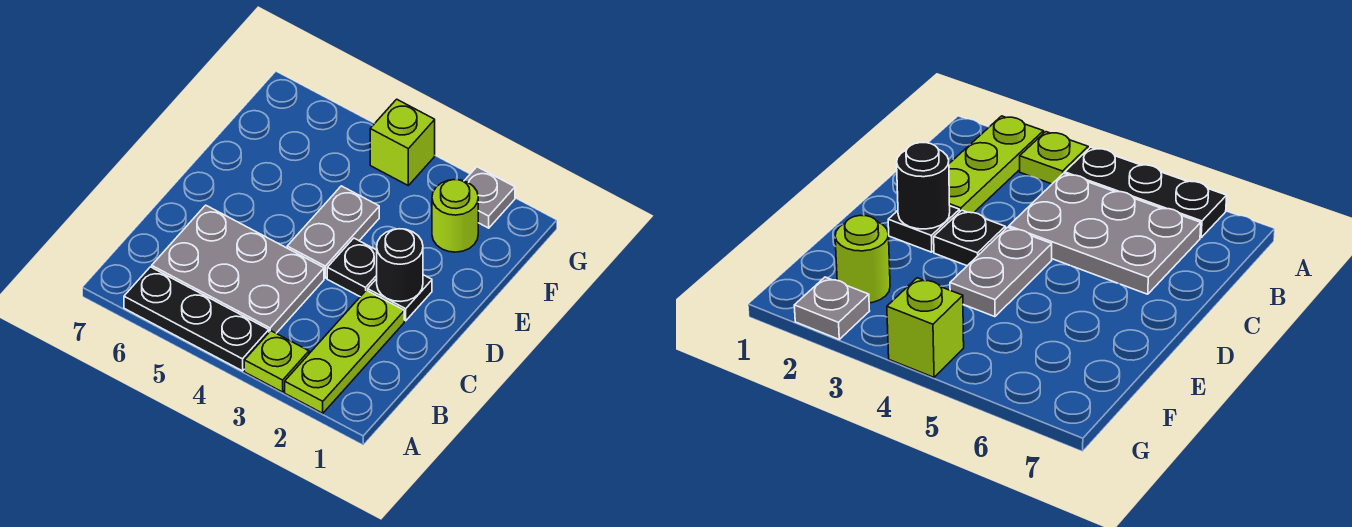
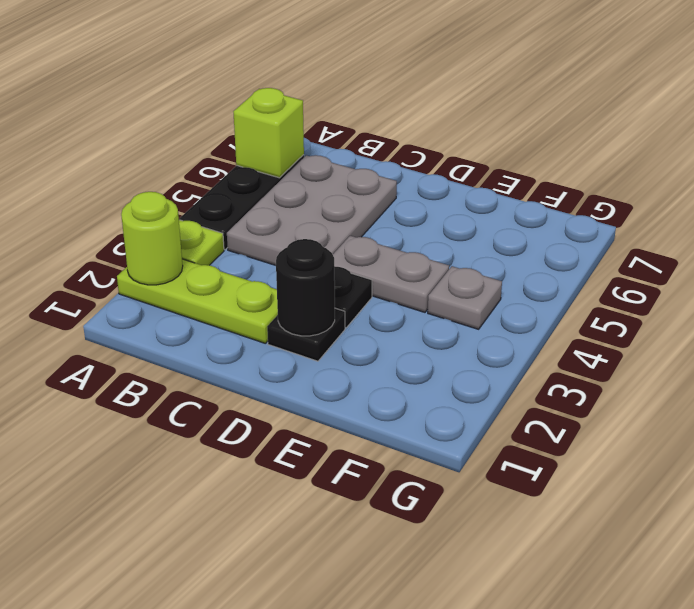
lime 1x1 round brick [432,180,478,252] -> lime 1x1 round brick moved to [121,192,183,285]
grey 1x1 plate [464,167,515,228] -> grey 1x1 plate moved to [428,266,502,329]
lime 1x1 brick [370,99,435,185] -> lime 1x1 brick moved to [233,88,304,178]

